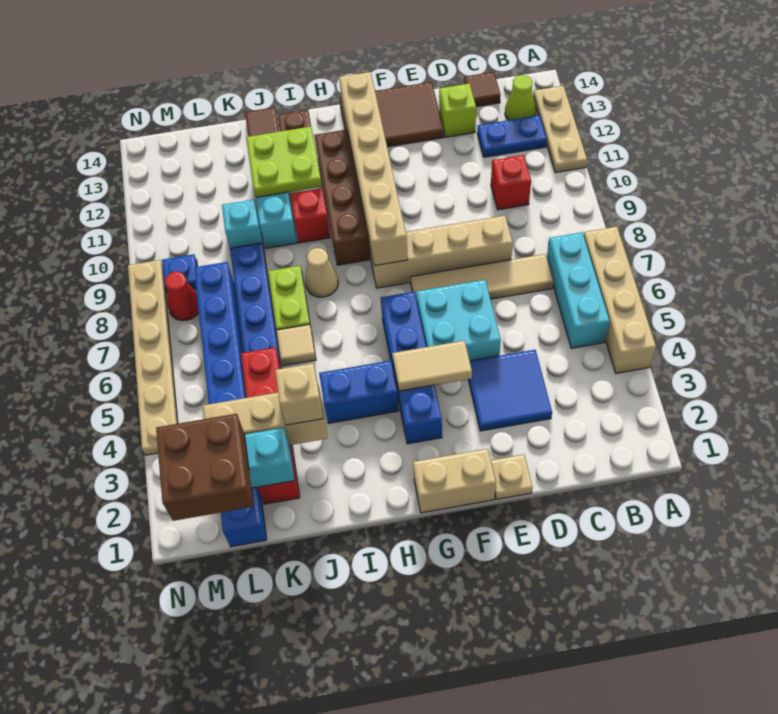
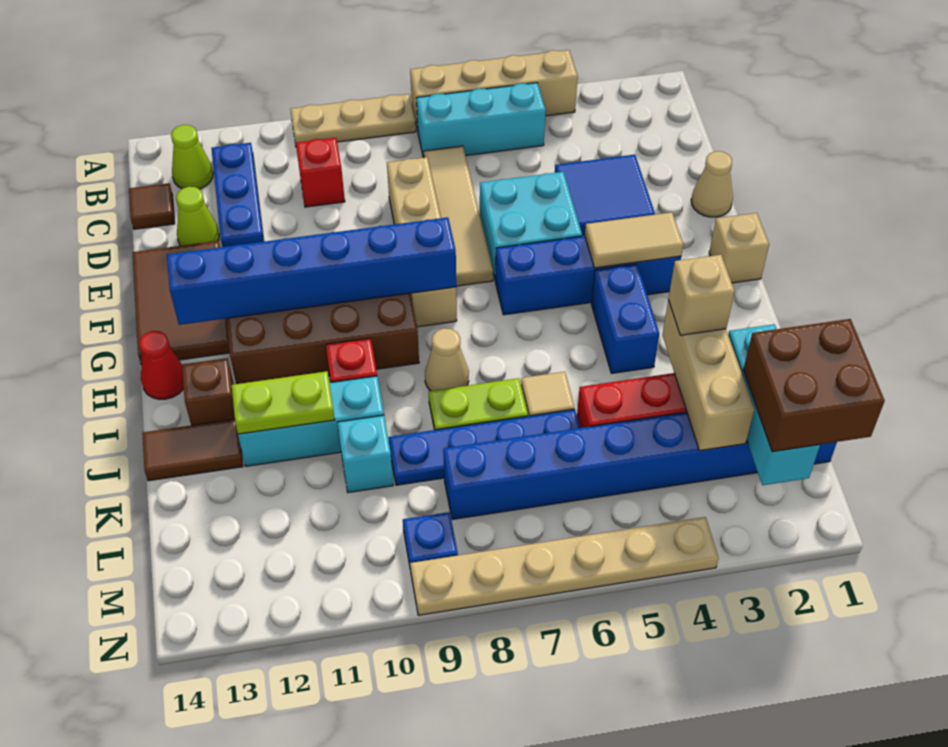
tan 1x3 plate [533,86,587,173] -> tan 1x3 plate moved to [290,94,416,145]
blue 1x2 plate [477,115,547,157] -> blue 1x3 plate [211,143,264,247]
lime 1x1 brick [439,83,476,137] -> lime 1x1 cone [176,187,219,246]
tan 1x1 plate [491,455,533,500] -> tan 1x1 cone [691,151,733,217]
tan 1x2 brick [413,449,496,513] -> tan 1x1 brick [709,213,769,283]
tan 1x2 tile [392,341,472,391] -> tan 1x2 tile turned to [585,212,683,268]
tan 1x6 brick [339,72,408,266] -> blue 1x6 brick [167,217,456,325]
lime 2x2 plate [246,127,322,197] -> lime 1x2 plate [232,371,335,434]
red 1x1 cone [165,272,199,321] -> red 1x1 cone moved to [139,331,184,399]

